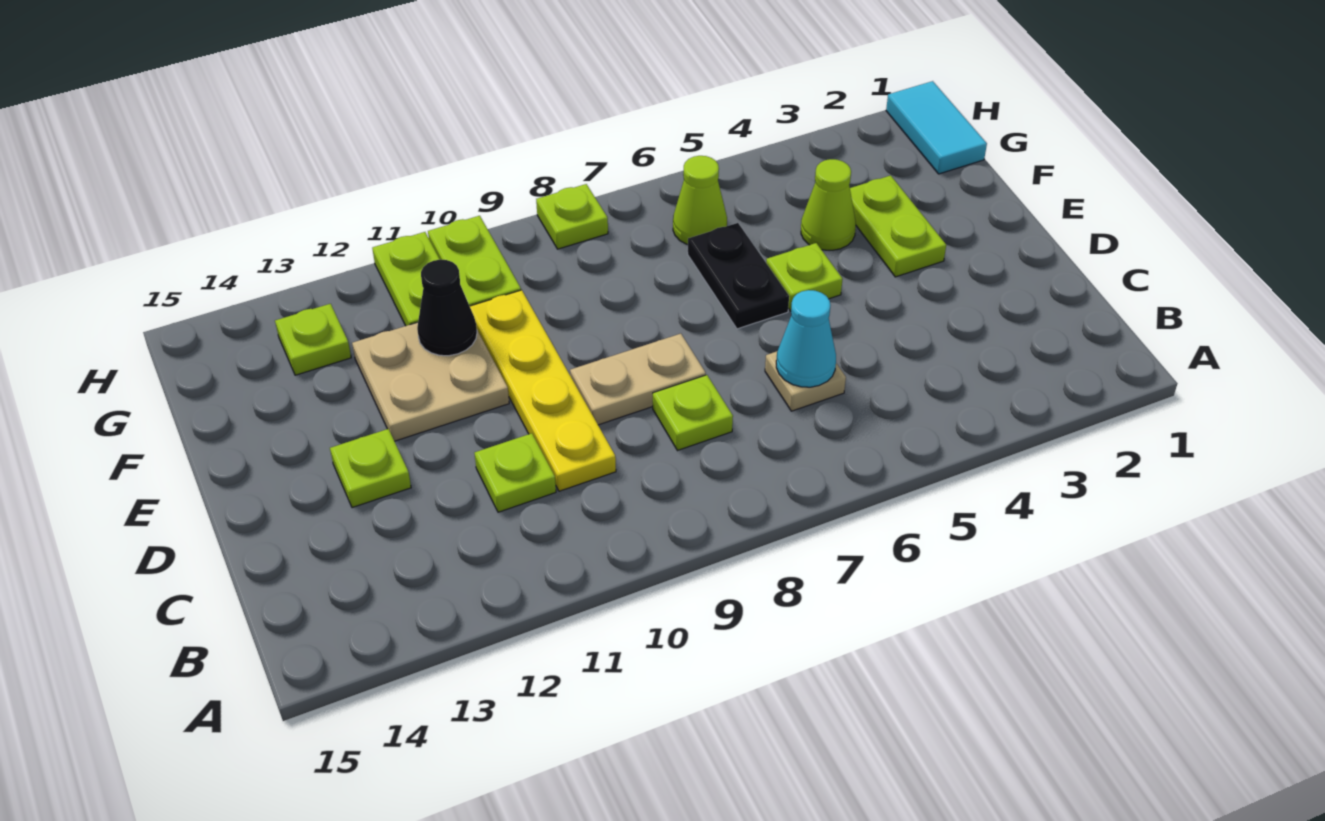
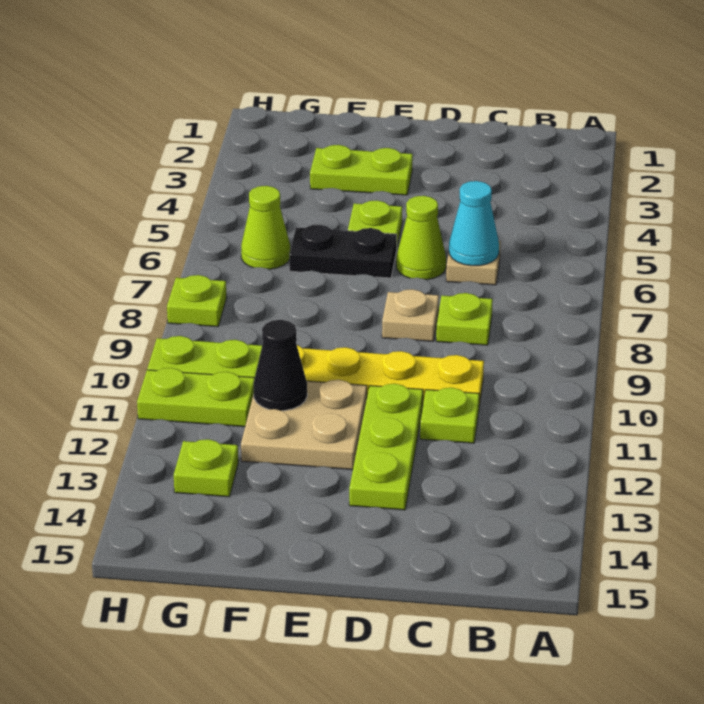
tan 1x2 plate [570,334,706,425] -> tan 1x1 plate [382,289,439,341]
lime 1x1 plate [330,429,411,508] -> lime 1x3 plate [349,384,423,510]
lime 1x1 cone [801,159,856,250] -> lime 1x1 cone moved to [396,196,446,280]
cyan 1x2 tile [886,81,987,174] -> none

